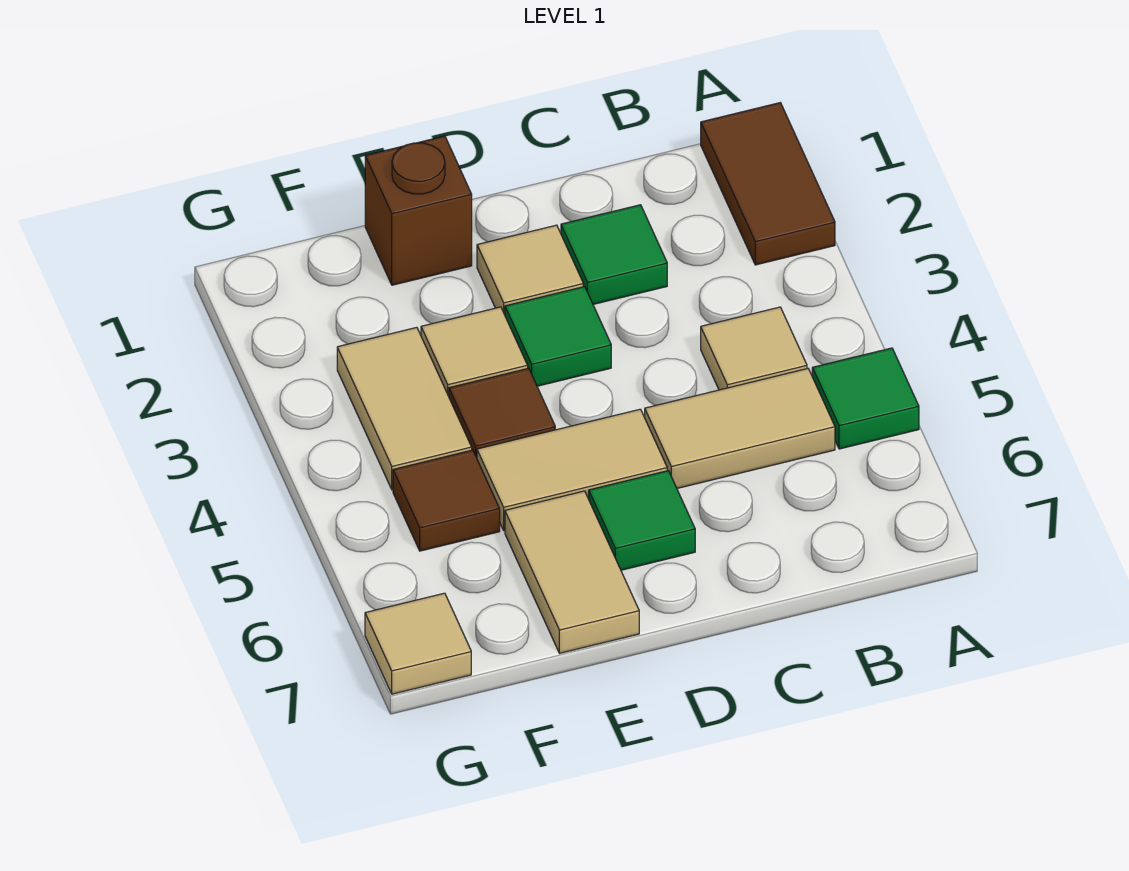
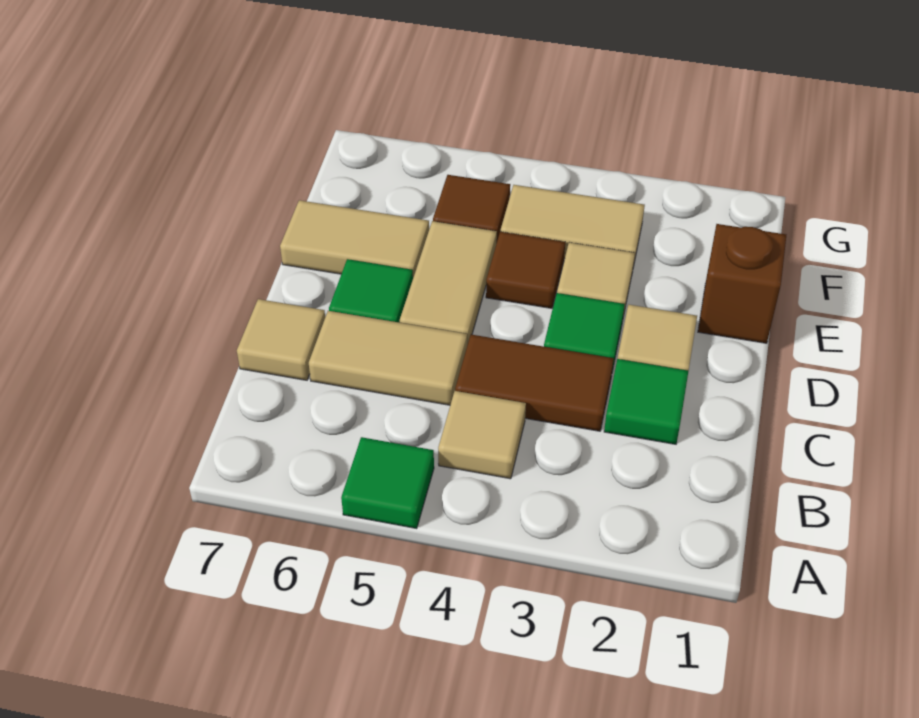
brown 1x2 tile [701,103,835,265] -> brown 1x2 tile moved to [455,335,614,431]
tan 1x2 tile [645,369,835,488] -> tan 1x2 tile turned to [309,311,467,405]
tan 1x1 tile [365,593,471,694] -> tan 1x1 tile moved to [237,299,325,380]

